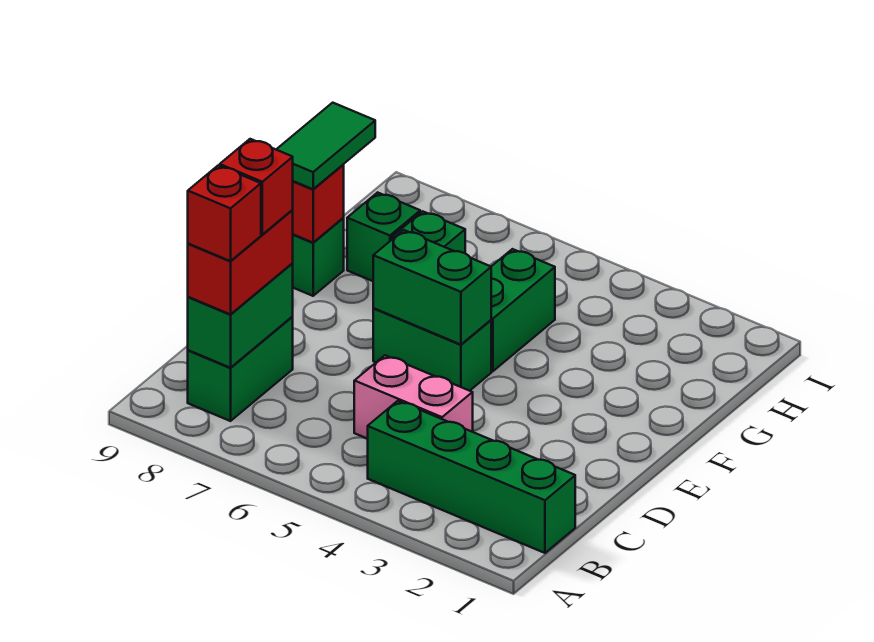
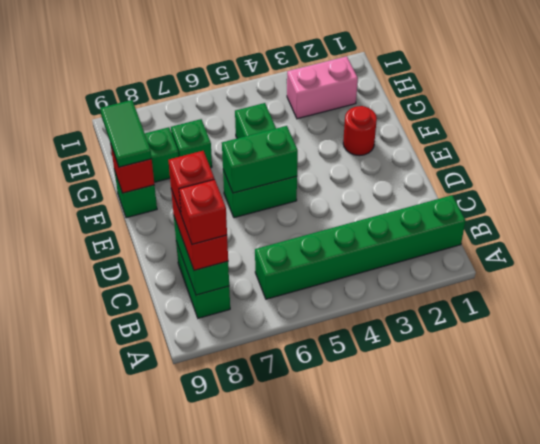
green 1x4 brick [368,401,575,553] -> green 1x6 brick [255,195,465,299]
pink 1x2 brick [354,355,473,439] -> pink 1x2 brick moved to [287,56,358,119]
none -> red 1x1 round brick [343,106,377,156]

